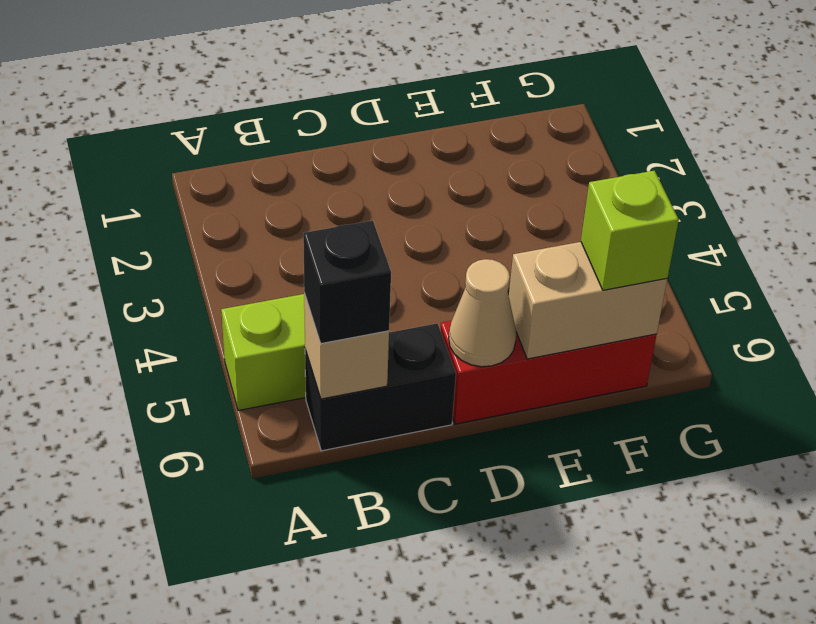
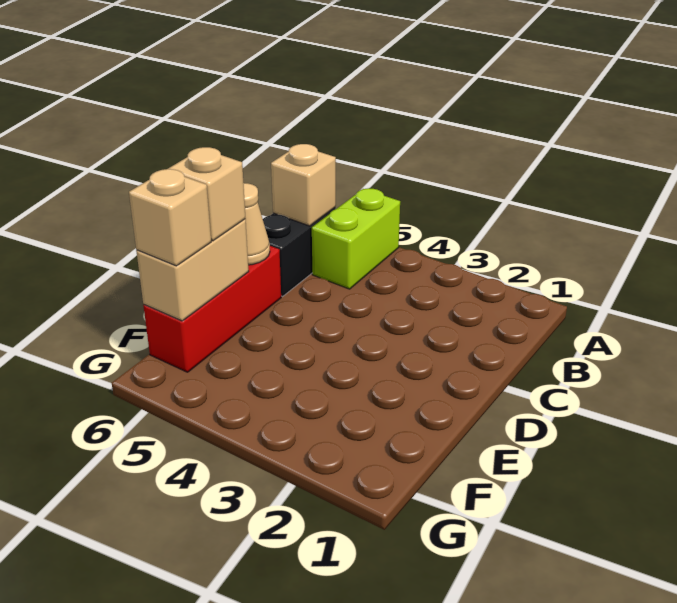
black 1x1 brick [303,220,391,344] -> none
none -> tan 1x1 brick [168,147,245,241]
lime 1x1 brick [581,171,679,290] -> tan 1x1 brick [129,169,211,266]

